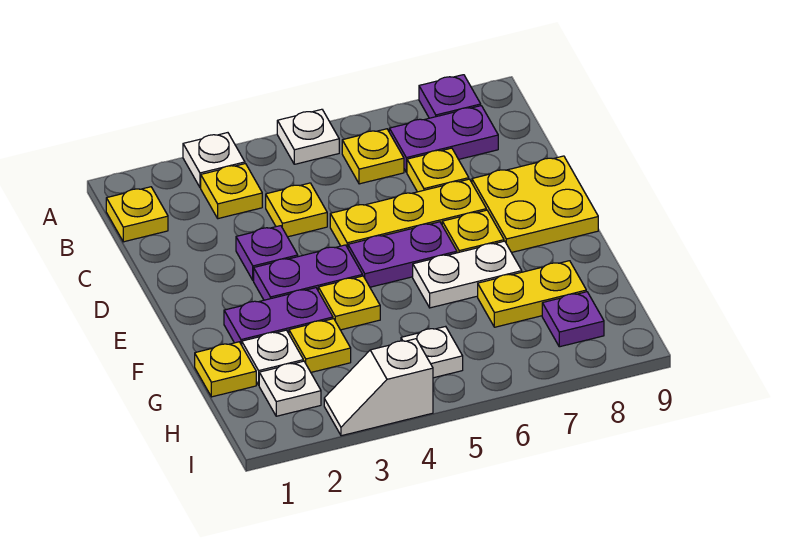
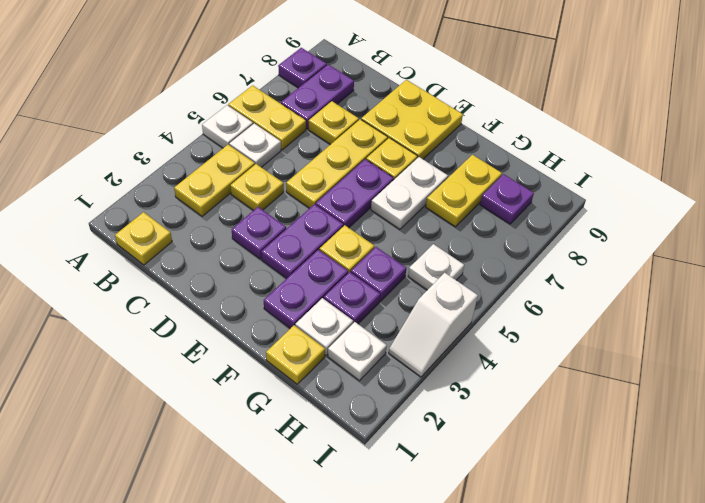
white 1x1 plate [183,133,245,188] -> white 1x1 plate moved to [229,123,281,167]
yellow 1x1 plate [201,164,262,219] -> yellow 1x2 plate [174,145,255,216]
yellow 1x1 plate [342,129,404,184] -> yellow 1x2 plate [228,85,306,150]
yellow 1x1 plate [289,319,351,372] -> purple 1x1 plate [324,272,380,324]
none -> purple 1x1 plate [351,247,406,301]

